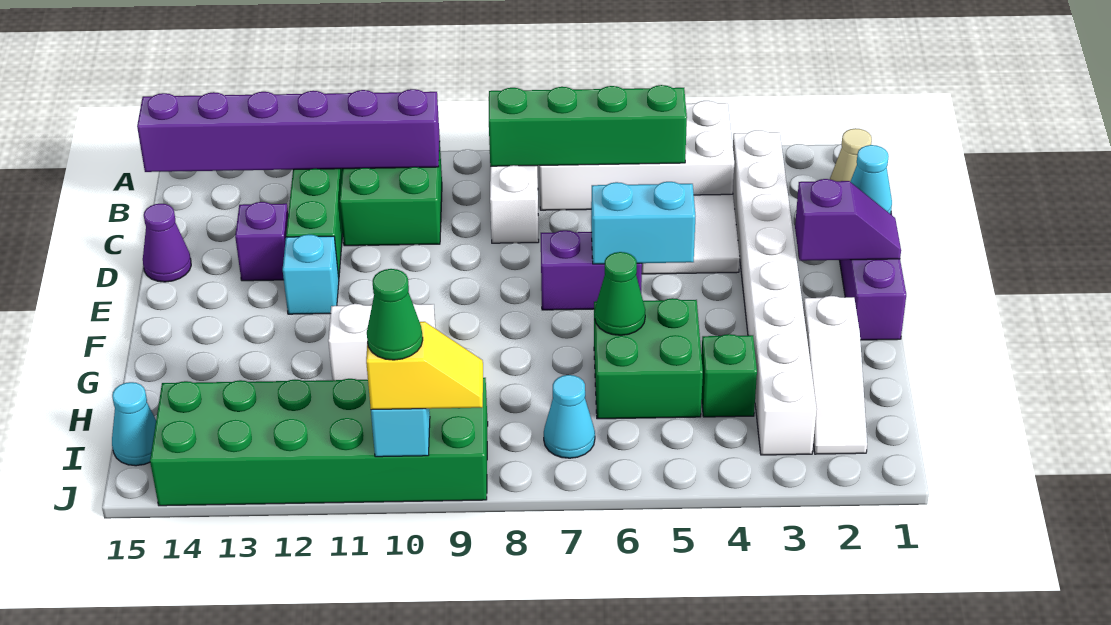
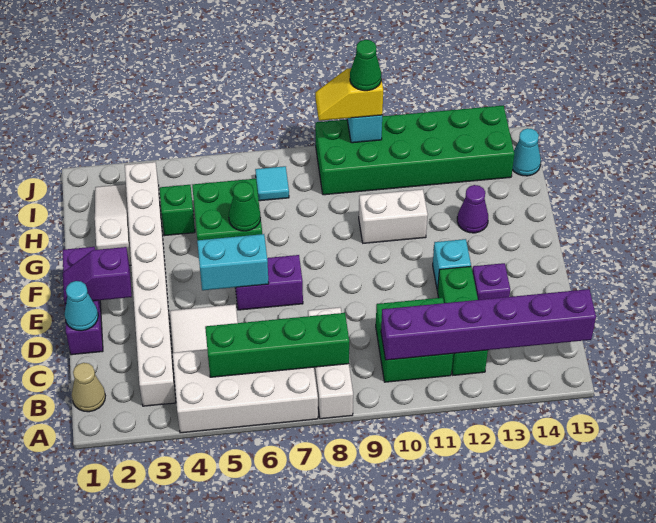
purple 1x1 cone [143,204,191,282] -> purple 1x1 cone moved to [457,185,488,233]
cyan 1x1 cone [544,375,595,458] -> cyan 1x1 tile [255,166,289,201]

